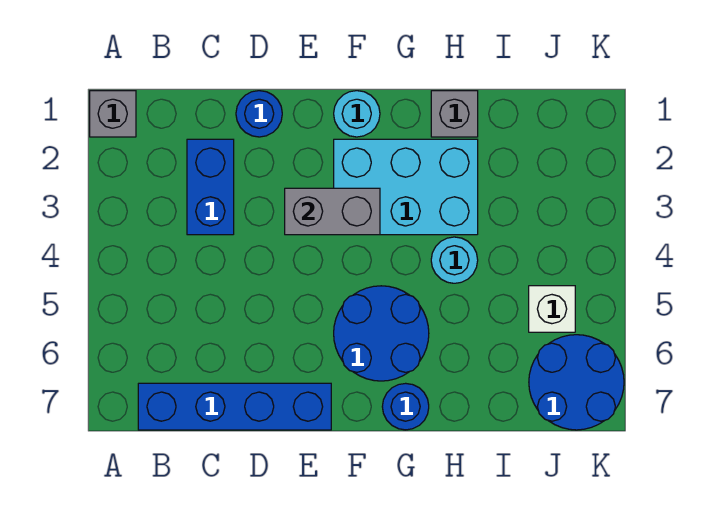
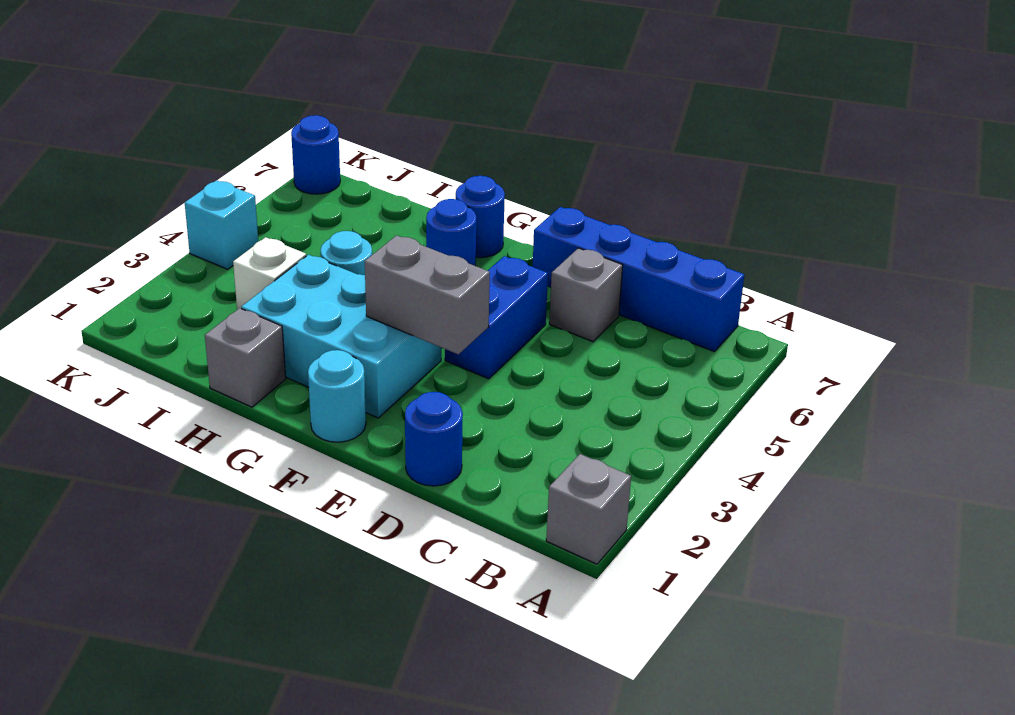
blue 1x2 brick [187,139,234,235] -> blue 1x2 brick moved to [445,256,548,379]
none -> grey 1x1 brick [549,248,623,342]
blue 2x2 round brick [334,286,429,381] -> blue 1x1 round brick [426,199,476,266]
white 1x1 brick [529,286,575,332] -> white 1x1 brick moved to [233,237,306,310]
blue 2x2 round brick [529,335,624,430] -> blue 1x1 round brick [291,115,340,194]
none -> cyan 1x1 brick [185,180,258,269]

